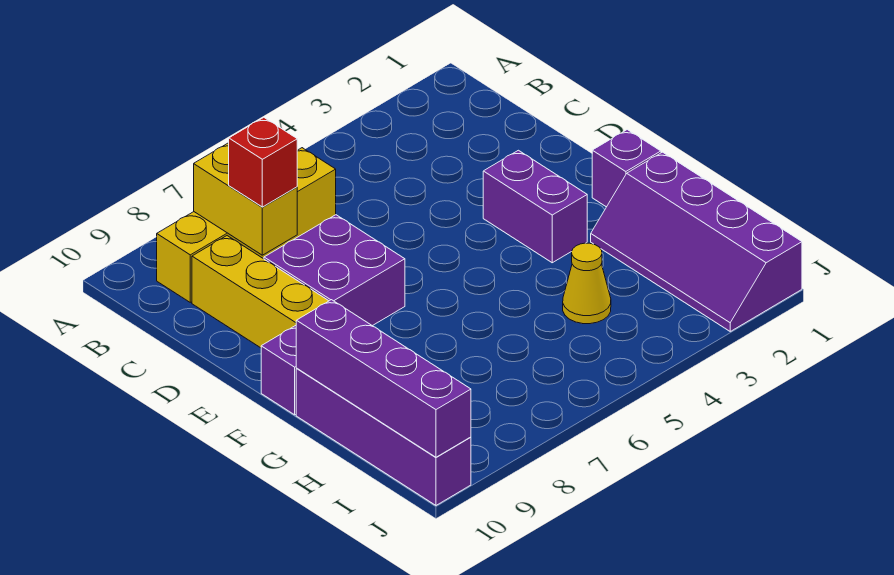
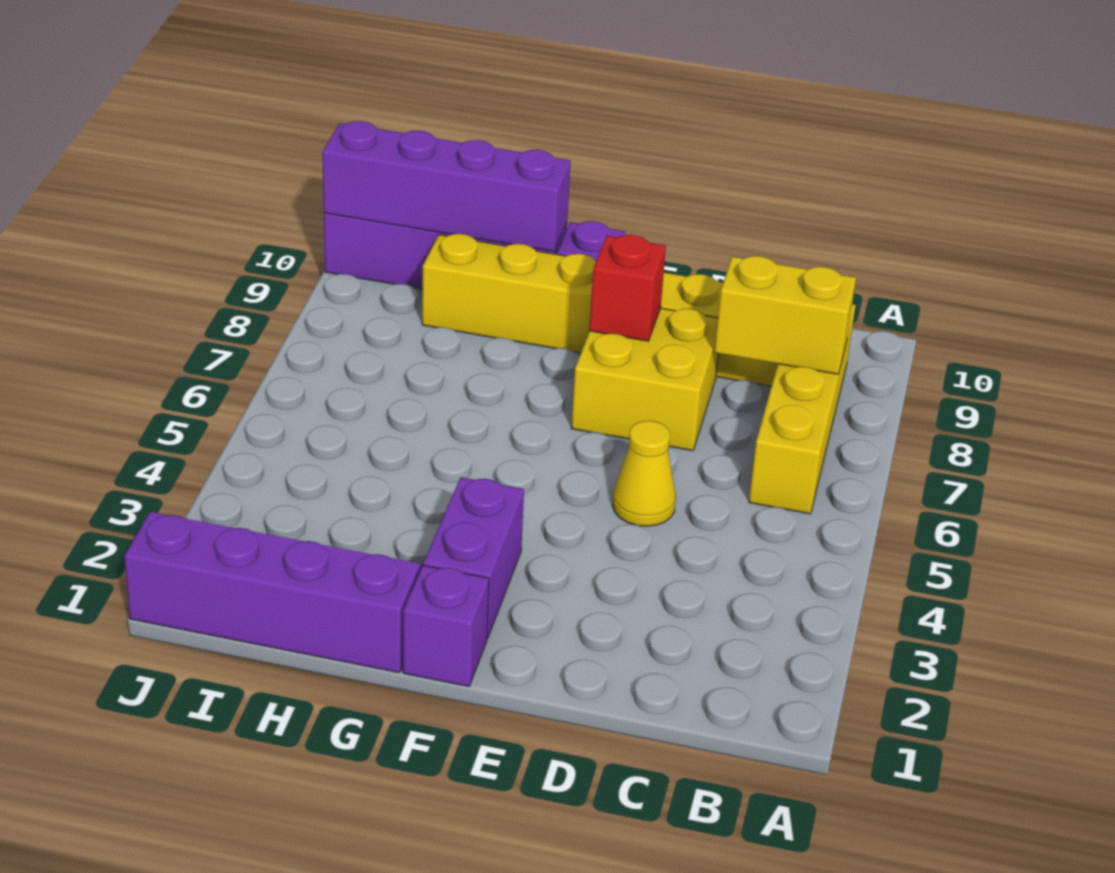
red 1x1 brick [229,117,297,207] -> red 1x1 brick moved to [589,235,666,341]
purple 2x2 brick [264,215,405,326] -> yellow 2x2 brick [571,308,719,451]
purple 1x2 brick [483,150,587,263] -> purple 1x2 brick turned to [423,477,524,639]
yellow 1x1 cone [563,243,611,324] -> yellow 1x1 cone moved to [612,421,676,526]

